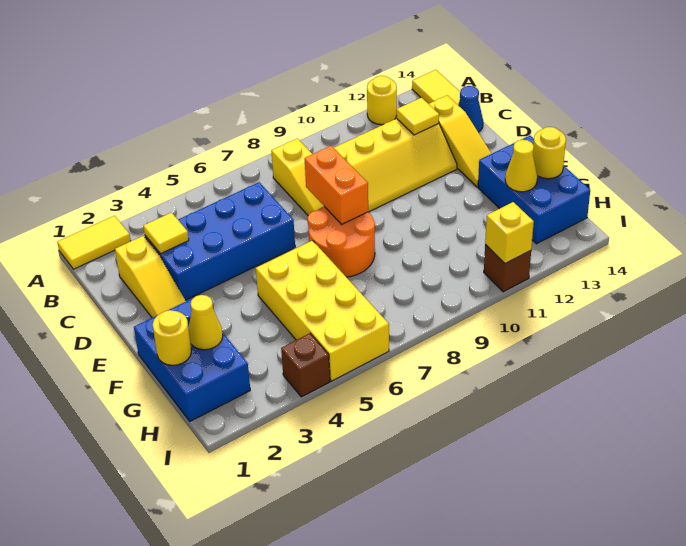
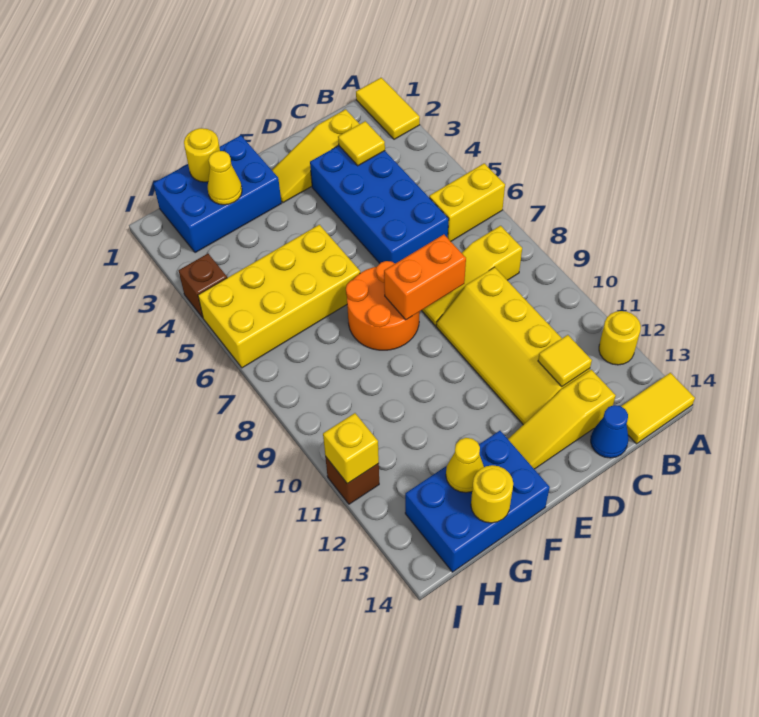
none -> yellow 1x2 brick [429,163,505,241]

